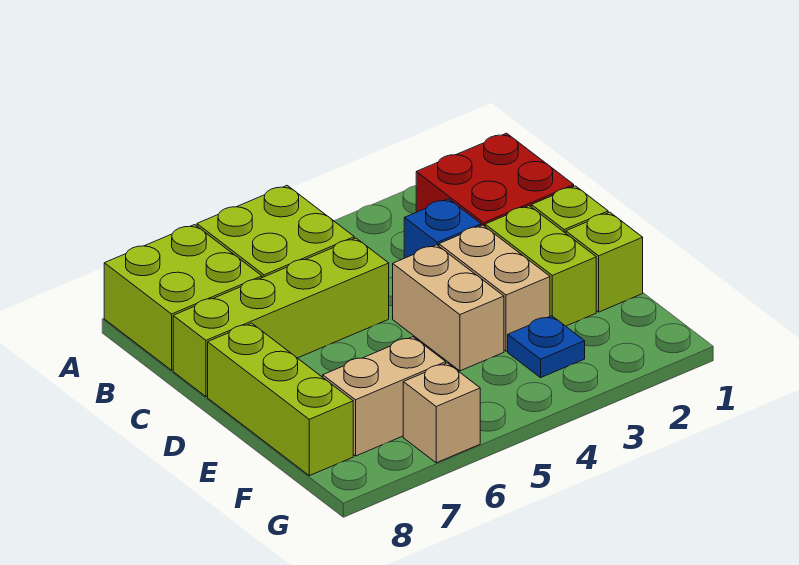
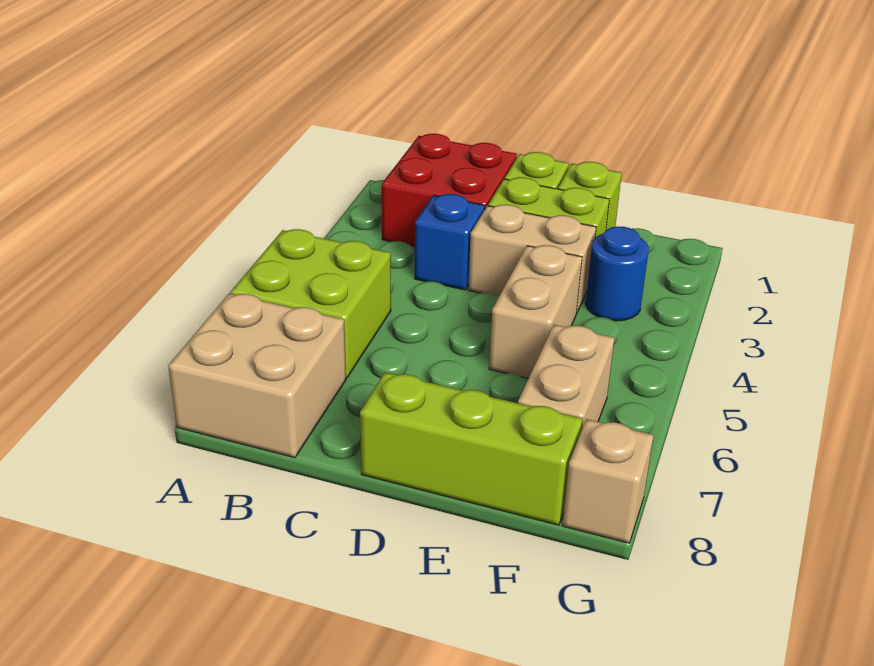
lime 2x2 brick [104,225,262,370] -> tan 2x2 brick [168,294,346,458]
lime 1x4 brick [173,238,389,397] -> none
tan 1x2 brick [393,245,504,371] -> tan 1x2 brick turned to [489,245,582,378]
blue 1x1 plate [508,316,585,378] -> blue 1x1 round brick [586,227,649,321]
tan 1x1 brick [403,363,480,463] -> tan 1x1 brick moved to [562,419,654,543]

